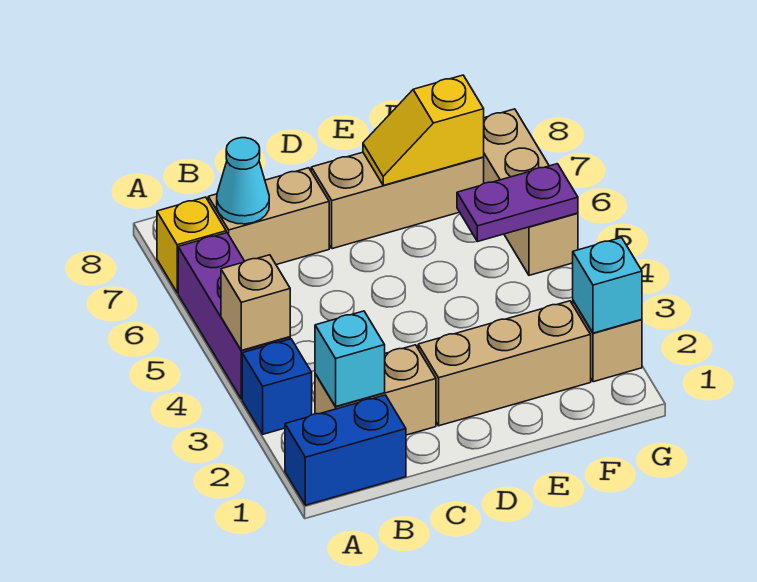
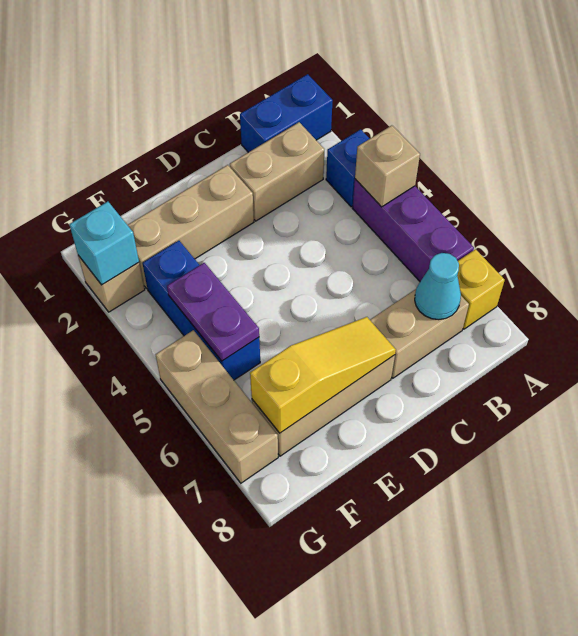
cyan 1x1 brick [315,311,385,407] -> none
yellow 1x2 slope [363,75,484,185] -> yellow 1x3 slope [250,317,396,433]
none -> blue 1x3 brick [142,241,260,380]
purple 1x2 plate [457,164,578,242] -> purple 1x2 plate turned to [167,263,259,361]

